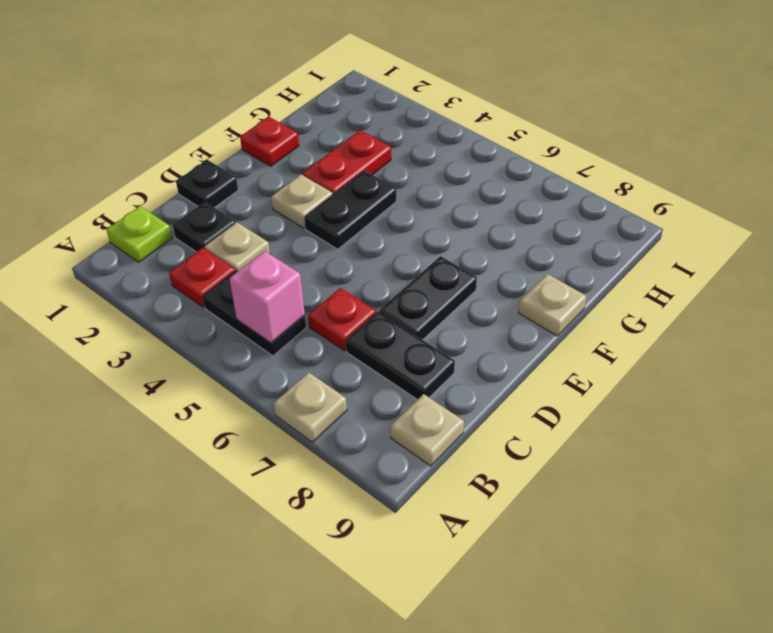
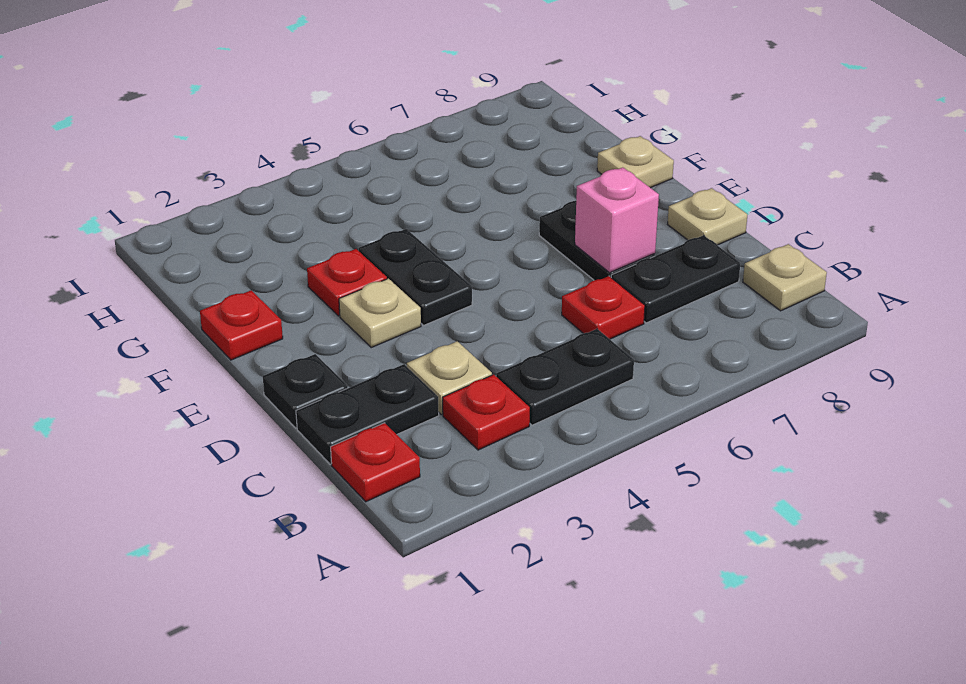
tan 1x1 plate [274,372,347,442] -> tan 1x1 plate moved to [668,188,747,245]
lime 1x1 plate [106,206,172,262] -> red 1x1 plate [331,423,420,502]
pink 1x1 brick [230,251,305,343] -> pink 1x1 brick moved to [575,167,659,273]
black 1x1 plate [173,202,236,252] -> black 1x2 plate [296,364,439,464]
red 1x2 plate [303,130,391,195] -> red 1x1 plate [307,249,387,316]

